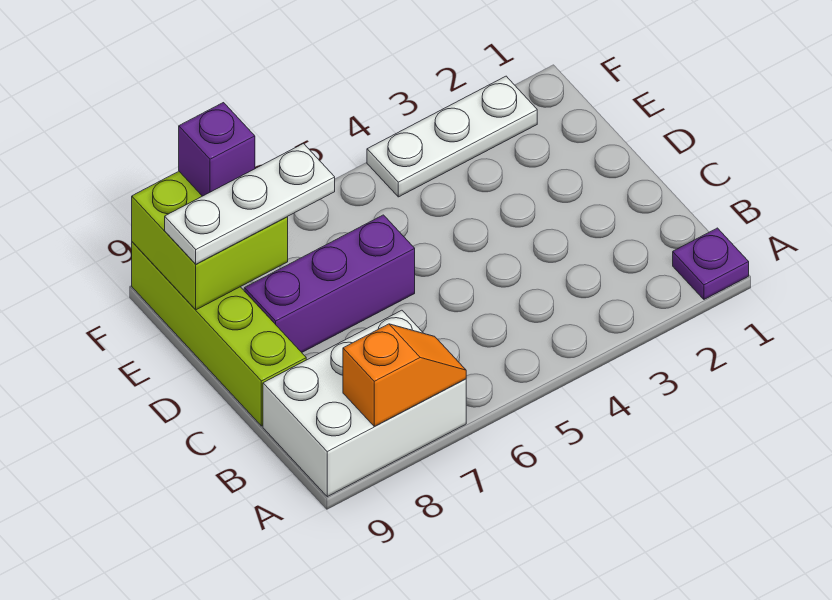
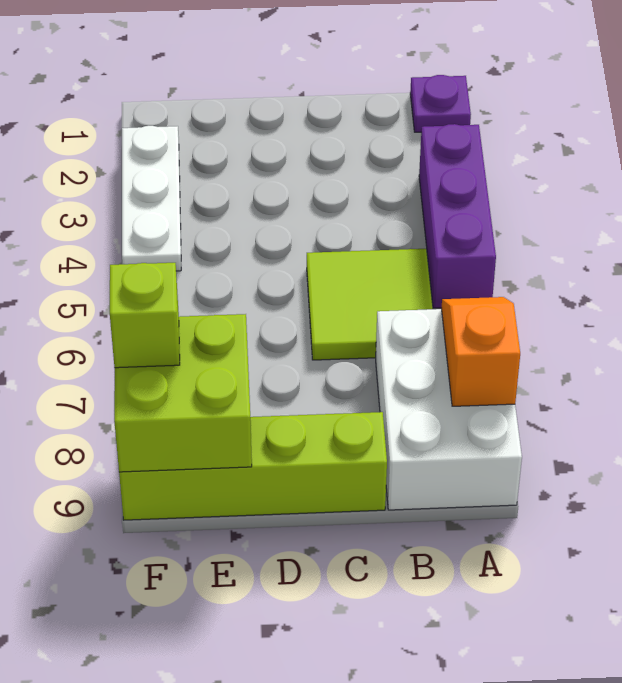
none -> lime 2x2 tile [307,249,433,360]
purple 1x3 brick [244,215,415,352] -> purple 1x3 brick moved to [419,124,496,308]
white 1x3 plate [165,144,335,264] -> none
purple 1x1 brick [179,103,255,196] -> lime 1x1 brick [110,263,180,368]

